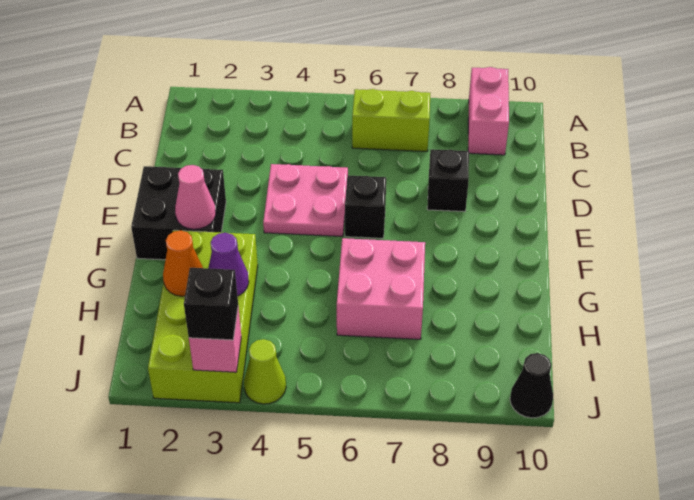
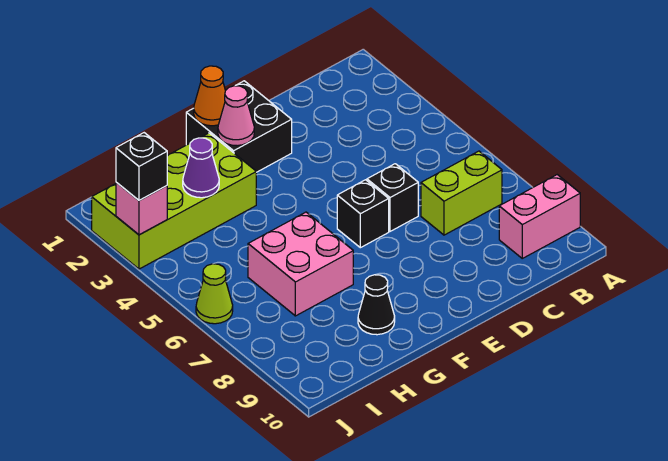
lime 1x2 brick [352,89,430,151] -> lime 1x2 brick turned to [421,151,502,235]
pink 2x2 plate [263,164,348,237] -> none
black 1x1 brick [427,149,469,212] -> black 1x1 brick moved to [367,164,418,231]
orange 1x1 cone [163,231,203,296] -> orange 1x1 cone moved to [194,66,225,126]
lime 1x1 cone [244,339,286,404] -> lime 1x1 cone moved to [196,264,233,324]
black 1x1 cone [510,353,553,418] -> black 1x1 cone moved to [358,275,395,335]

